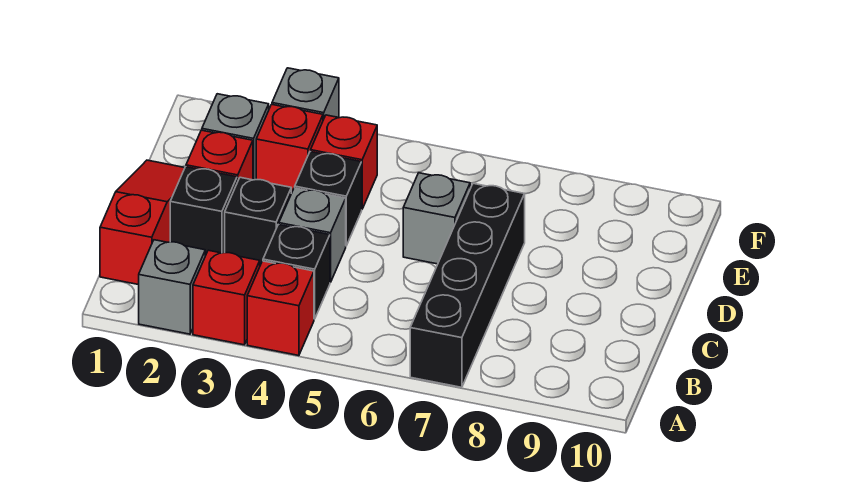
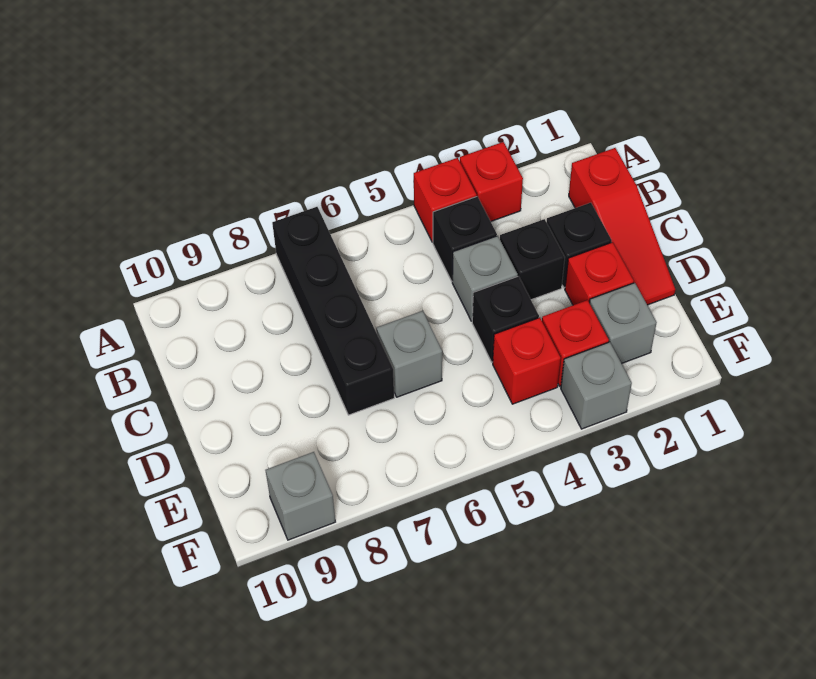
grey 1x1 brick [139,240,205,334] -> grey 1x1 brick moved to [265,452,335,540]

